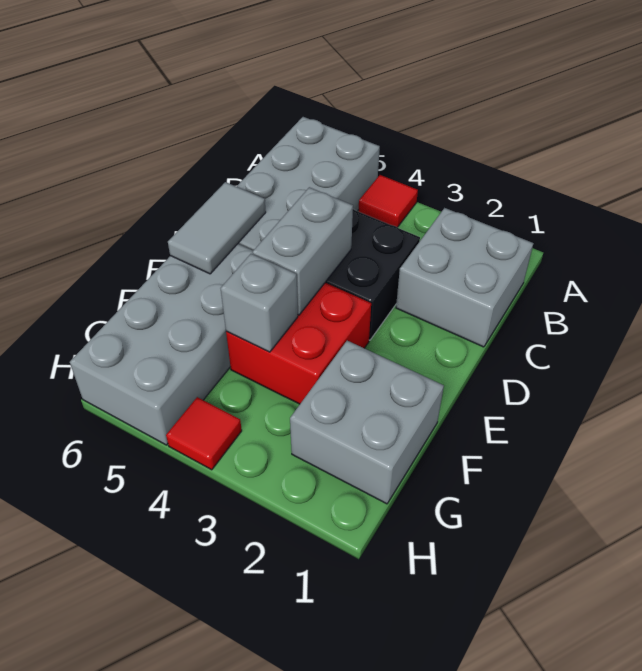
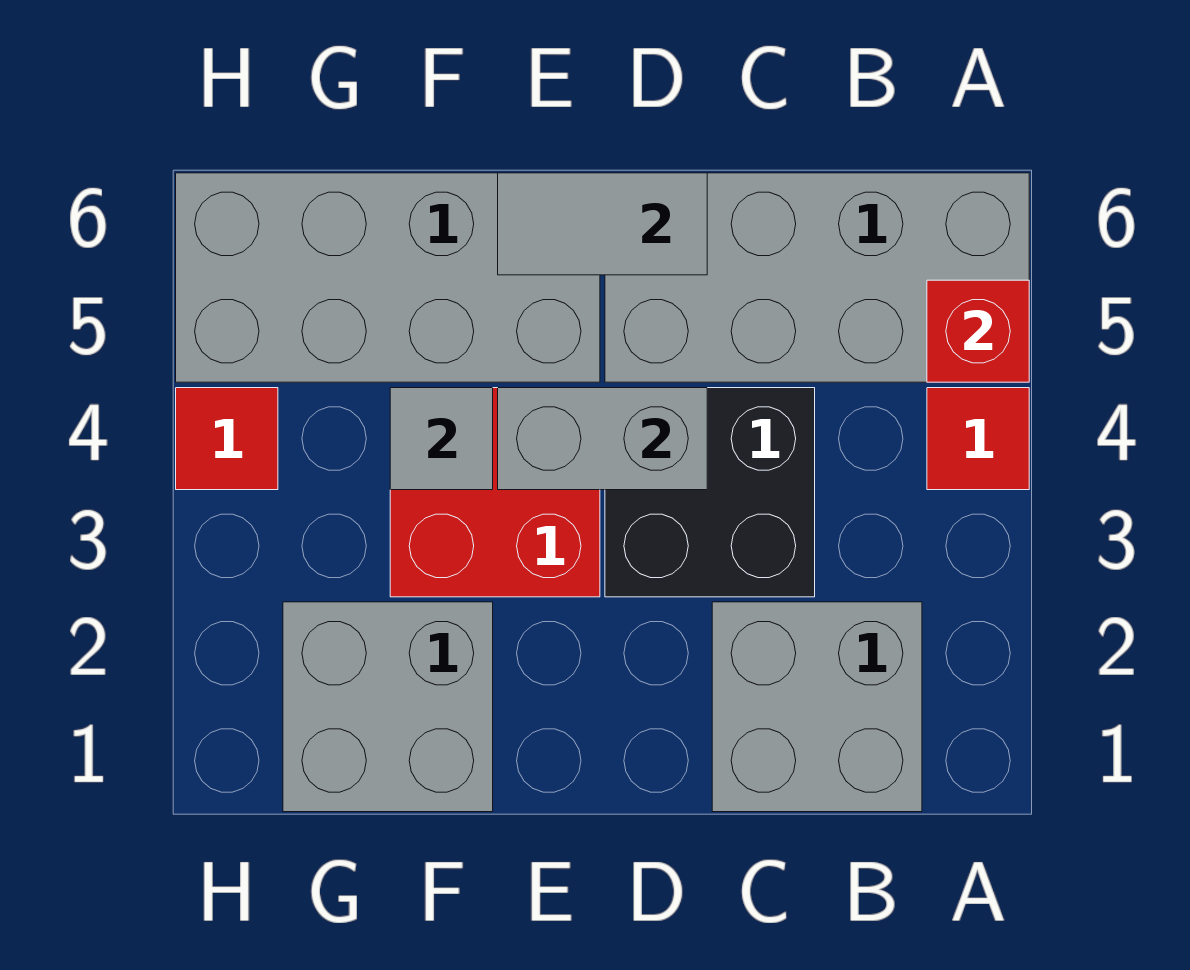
none -> red 1x1 brick [927,280,1029,382]
grey 1x1 brick [221,254,298,352] -> grey 1x1 tile [390,388,493,490]

